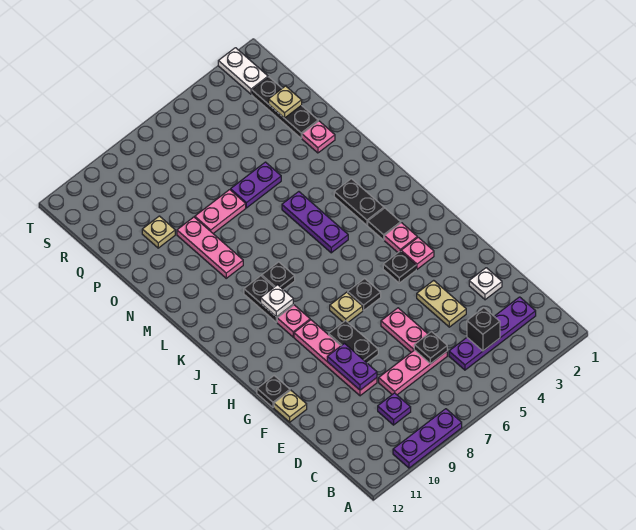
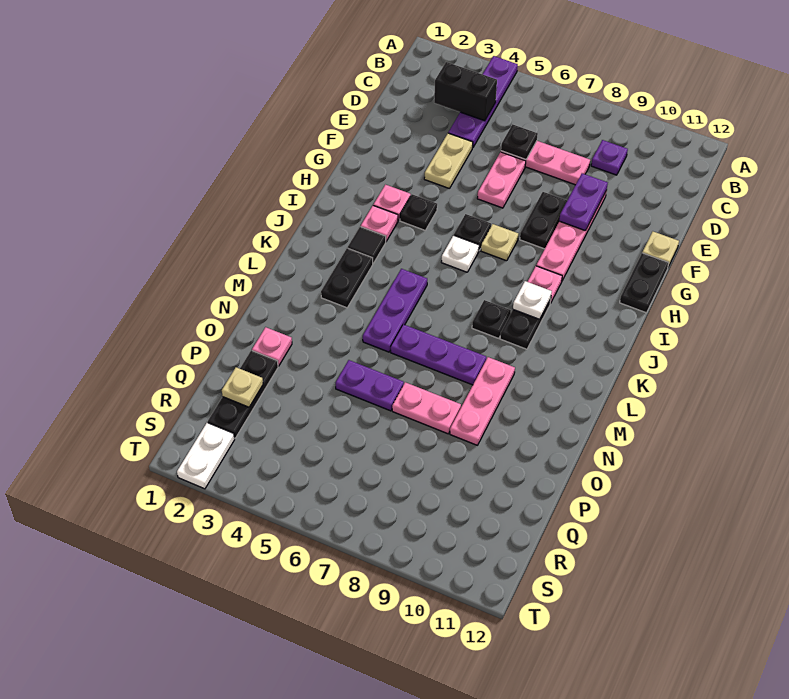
purple 1x3 plate [393,409,462,468] -> purple 1x3 plate moved to [391,324,486,385]
purple 1x4 plate [449,297,536,370] -> purple 1x4 plate turned to [448,56,518,147]
black 1x1 brick [467,308,500,351] -> black 1x2 brick [434,62,497,121]
white 1x1 plate [469,268,502,300] -> white 1x1 plate moved to [441,235,479,272]
black 1x1 plate [257,376,290,407] -> black 1x2 plate [620,253,669,313]
tan 1x1 plate [142,216,175,248] -> none

